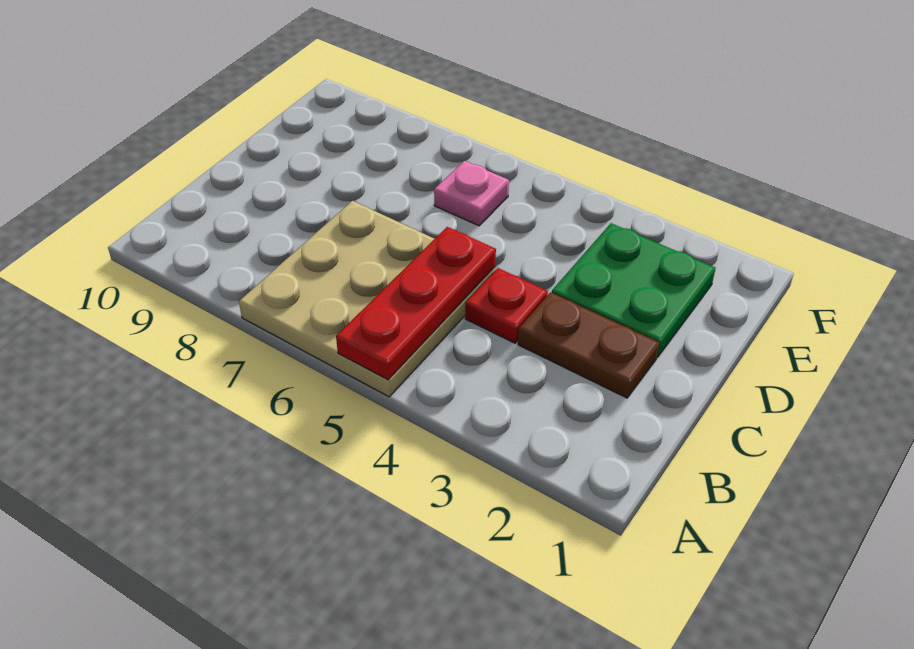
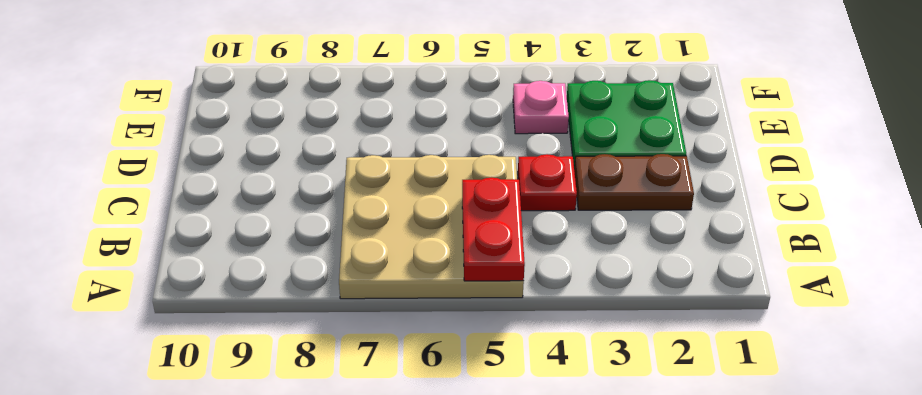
red 1x3 plate [336,227,496,380] -> red 1x2 plate [462,178,525,281]
pink 1x1 plate [434,161,509,226] -> pink 1x1 plate moved to [513,81,569,134]

